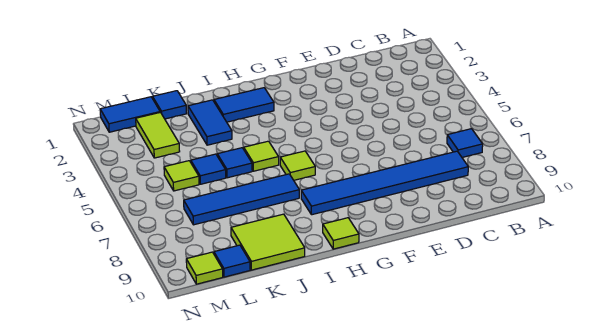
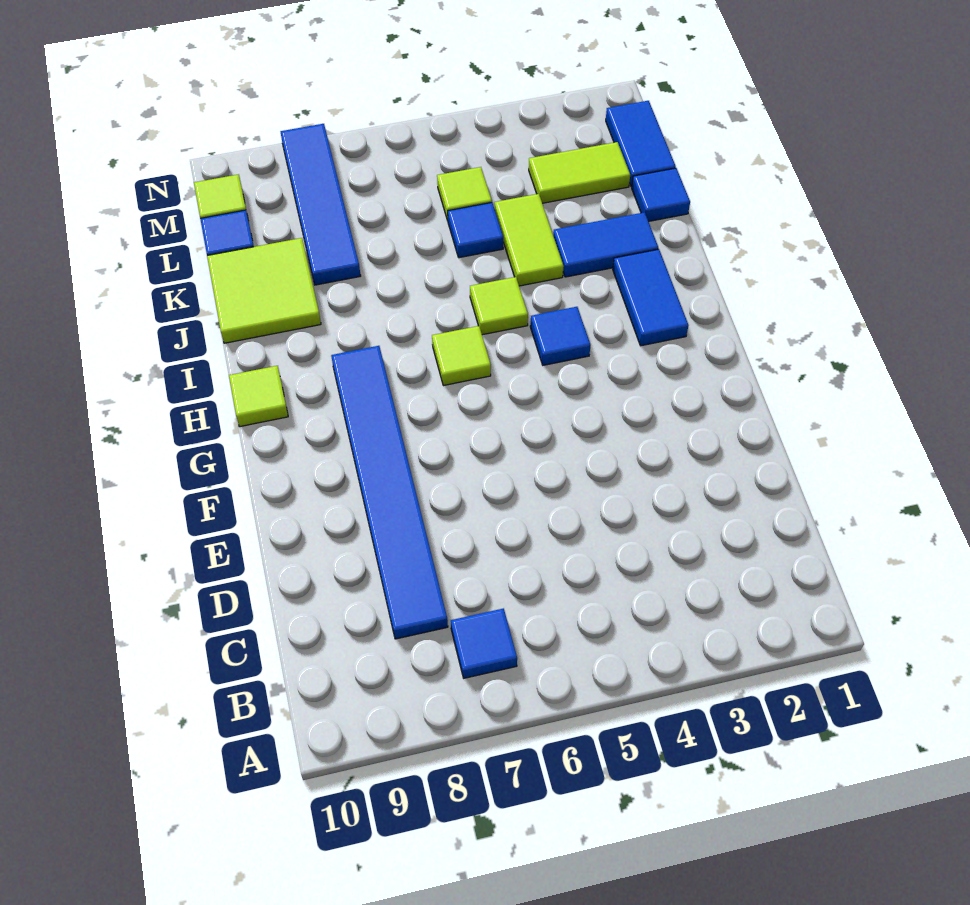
blue 1x4 tile [184,174,299,225] -> blue 1x4 tile moved to [280,124,361,285]
none -> lime 1x2 tile [495,194,564,286]
blue 1x1 tile [217,148,252,178] -> blue 1x1 tile moved to [530,307,590,365]

